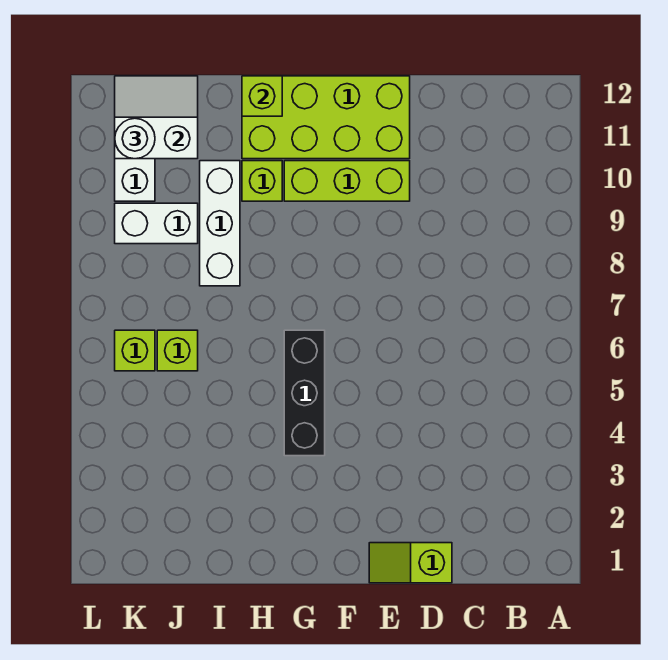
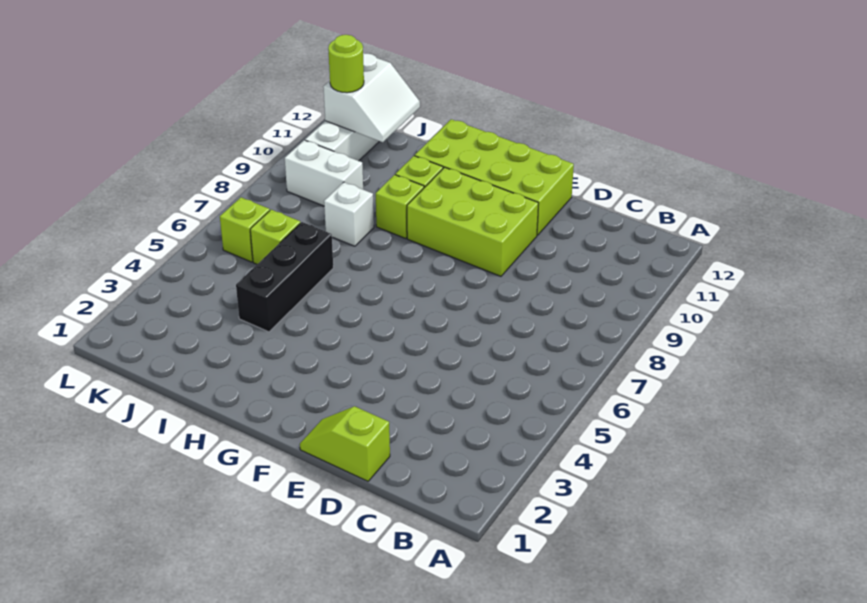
lime 1x3 brick [284,161,410,201] -> lime 2x3 brick [407,167,538,276]
black 1x3 brick [284,330,325,456] -> black 1x3 brick moved to [236,222,333,332]
lime 1x1 brick [242,76,282,116] -> lime 1x1 brick moved to [376,175,424,238]
white 1x3 brick [200,161,240,286] -> white 1x1 brick [324,182,374,246]
white 2x2 slope [115,76,198,159] -> white 2x2 slope turned to [323,53,420,142]
white 1x1 round brick [115,118,155,159] -> lime 1x1 round brick [328,35,364,93]

